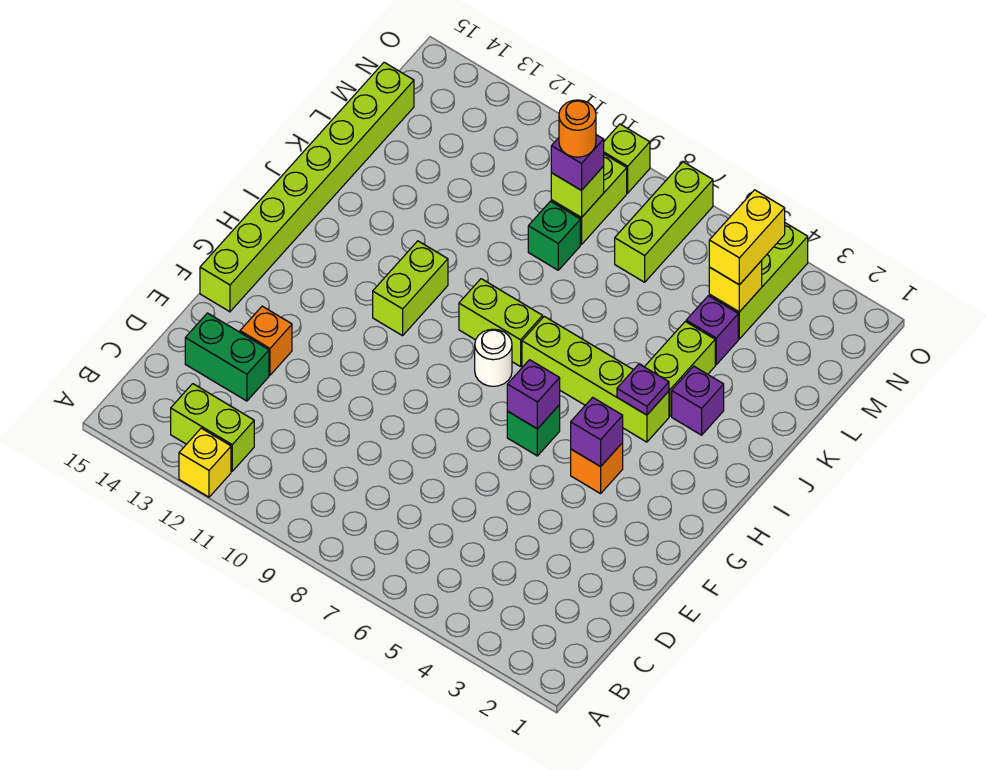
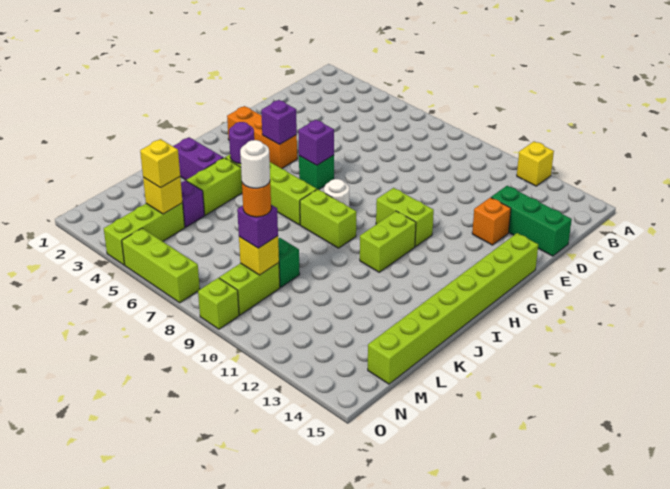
lime 1x2 brick [171,384,254,471] -> lime 1x2 brick moved to [376,188,434,247]
green 1x2 brick [185,313,269,401] -> green 1x3 brick [491,186,572,256]
orange 1x1 brick [571,443,623,494] -> orange 1x3 brick [227,106,297,169]
purple 1x1 plate [617,364,669,415] -> purple 1x1 round brick [229,122,254,164]
purple 1x1 brick [672,366,724,435] -> purple 1x2 brick [173,137,223,180]
yellow 1x2 brick [709,190,785,285] -> yellow 1x1 brick [140,139,180,188]
lime 1x3 brick [615,162,713,282] -> lime 1x3 brick turned to [122,228,200,303]
lime 1x1 brick [551,167,604,218] -> yellow 1x1 brick [239,236,279,275]
none -> white 1x1 round brick [240,140,270,188]

